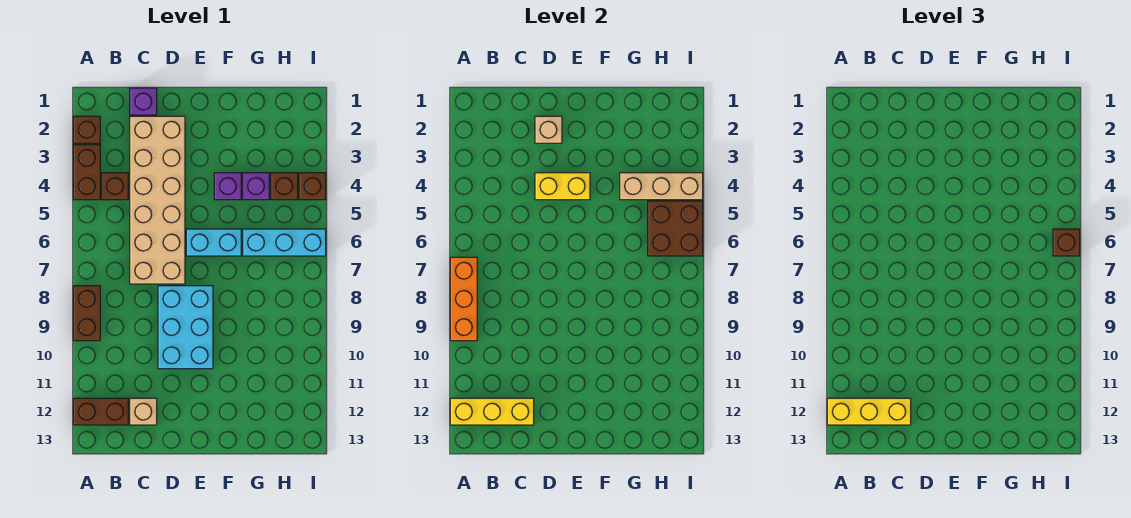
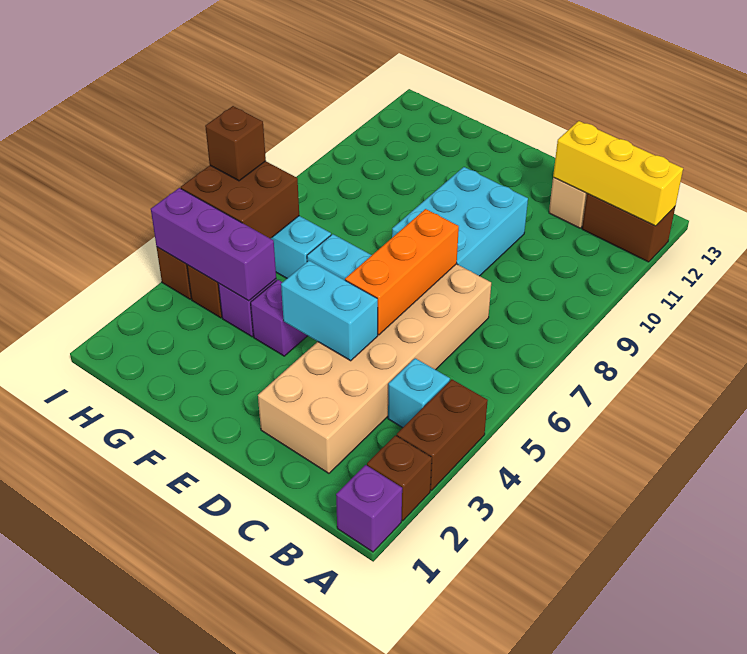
orange 1x3 brick [450,257,477,341] -> orange 1x3 brick moved to [345,209,459,335]
brown 1x2 brick [73,286,100,341] -> none
yellow 1x3 brick [827,398,911,425] -> none
brown 1x1 brick [102,173,128,200] -> cyan 1x1 brick [388,358,450,428]
purple 1x1 brick [130,88,157,115] -> purple 1x1 brick moved to [336,465,402,552]
tan 1x1 brick [535,116,562,143] -> none
yellow 1x2 brick [535,173,590,200] -> cyan 1x2 brick [281,261,378,361]
tan 1x3 brick [620,173,703,200] -> purple 1x3 brick [151,188,276,301]

